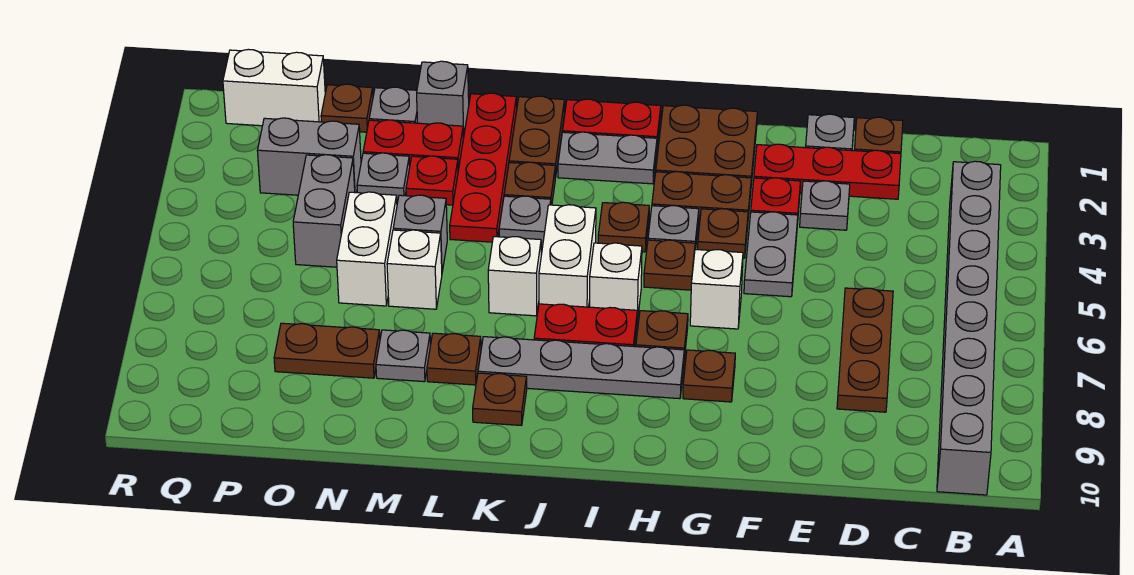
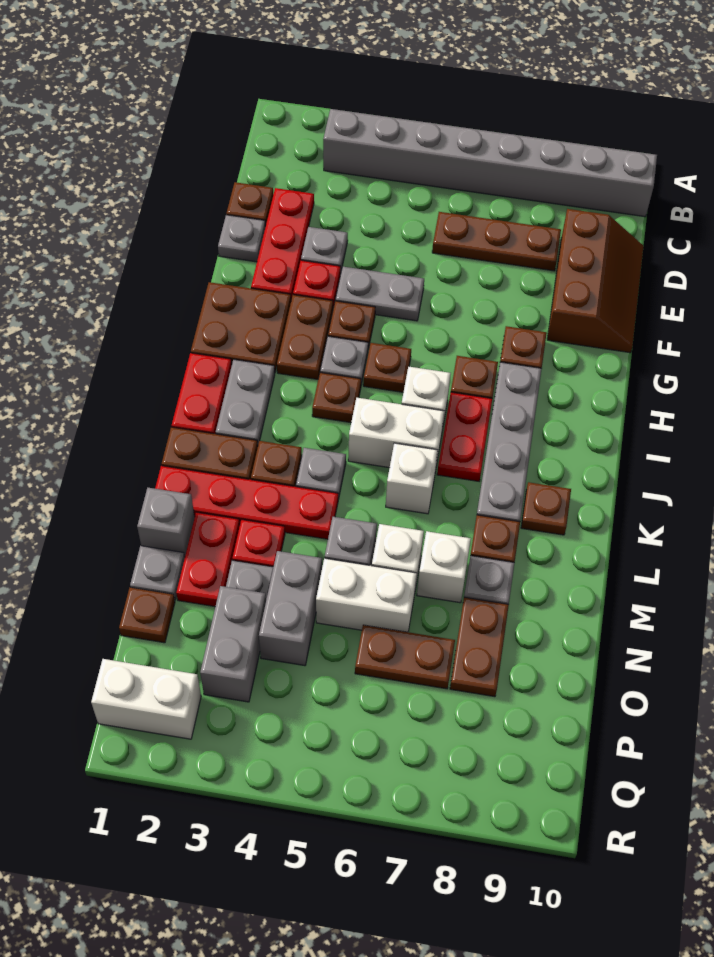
none -> brown 2x3 slope [547,209,643,353]
white 1x1 brick [690,249,743,329] -> white 1x1 brick moved to [417,531,471,603]
grey 1x2 brick [293,155,355,267] -> grey 1x2 brick turned to [259,551,322,666]
none -> brown 1x2 plate [355,625,455,689]
white 1x2 brick [223,49,325,126] -> white 1x2 brick turned to [91,659,201,739]

